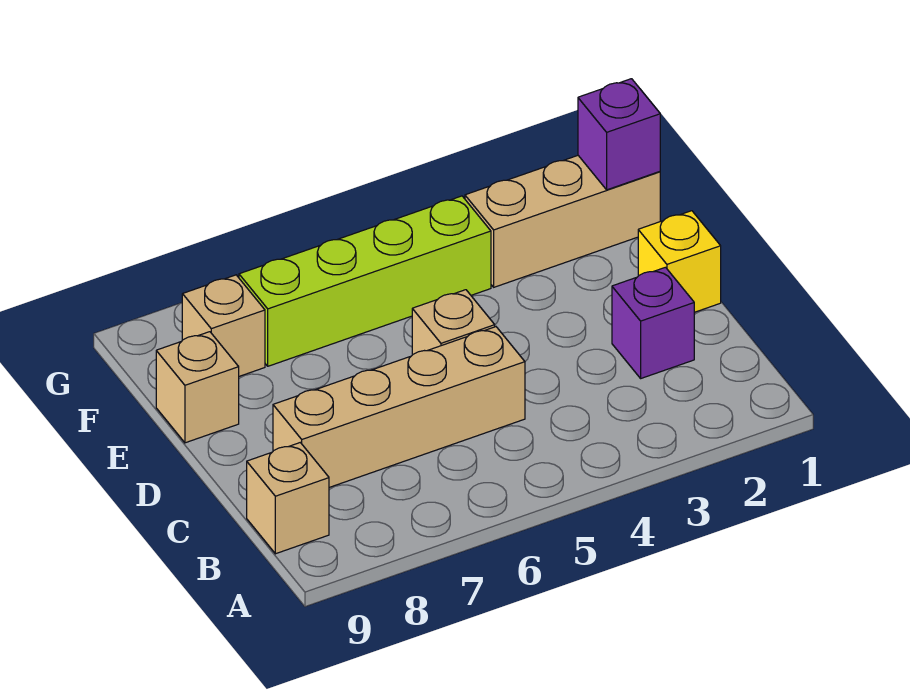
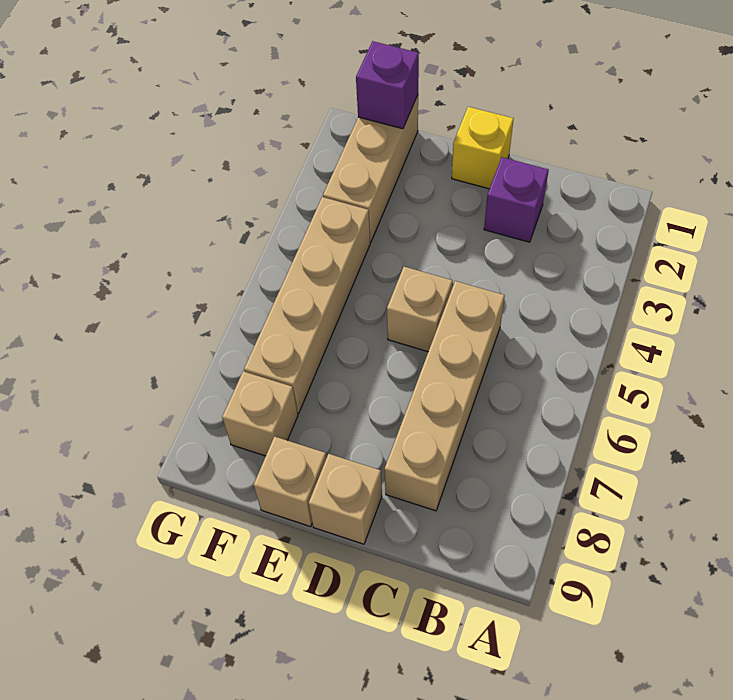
tan 1x1 brick [247,443,329,554] -> tan 1x1 brick moved to [309,454,382,544]
lime 1x4 brick [239,196,491,366] -> tan 1x4 brick [244,197,370,413]

